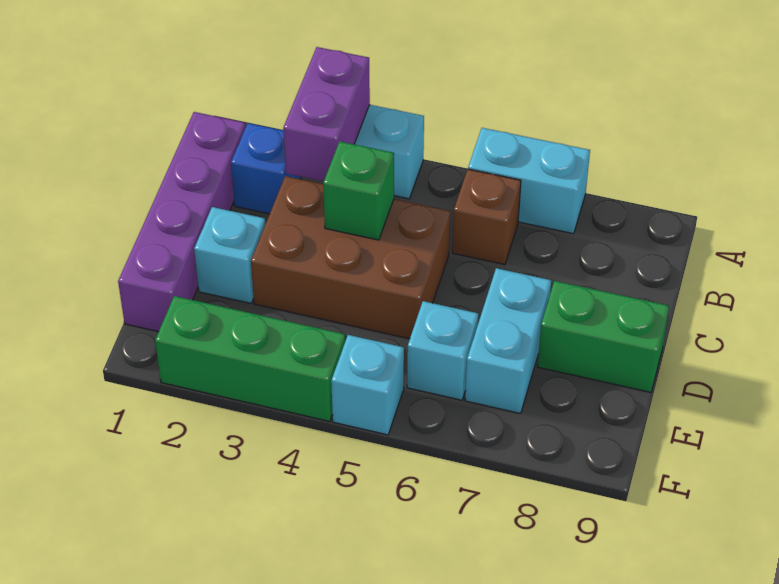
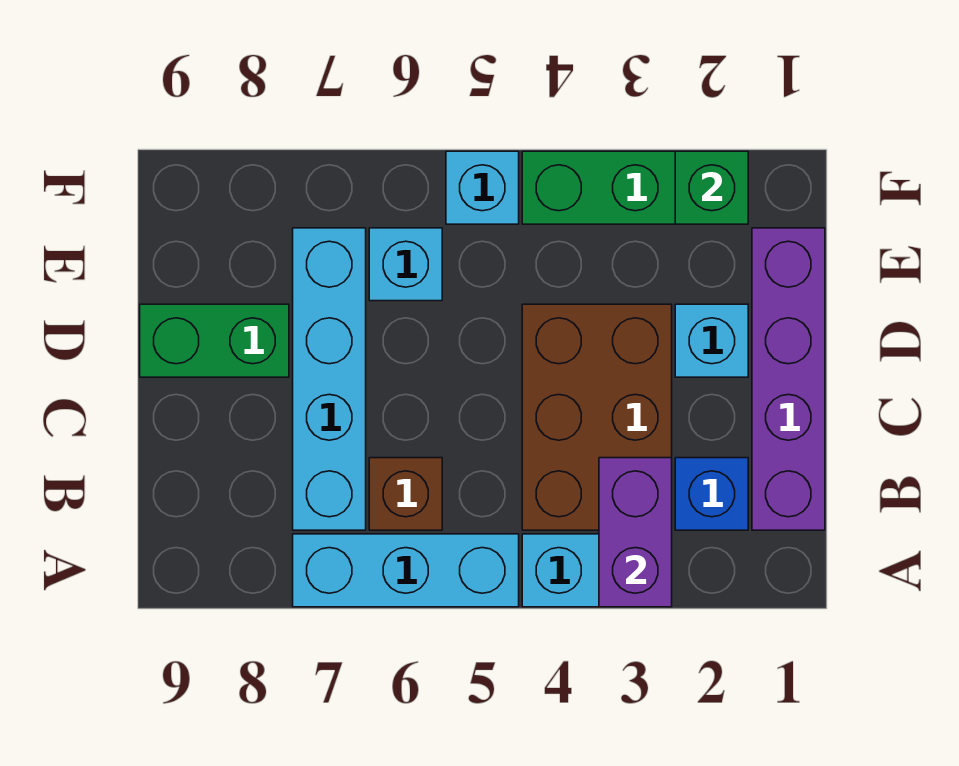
cyan 1x2 brick [468,128,590,234] -> cyan 1x3 brick [293,534,519,607]
brown 2x3 brick [251,176,450,339] -> brown 2x3 brick turned to [522,304,672,530]
green 1x1 brick [323,142,394,240] -> green 1x1 brick moved to [675,151,748,224]
cyan 1x2 brick [465,268,551,414] -> cyan 1x4 brick [293,228,366,530]

